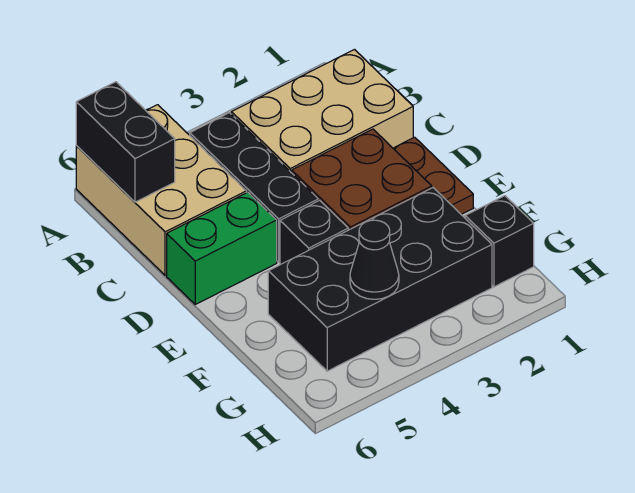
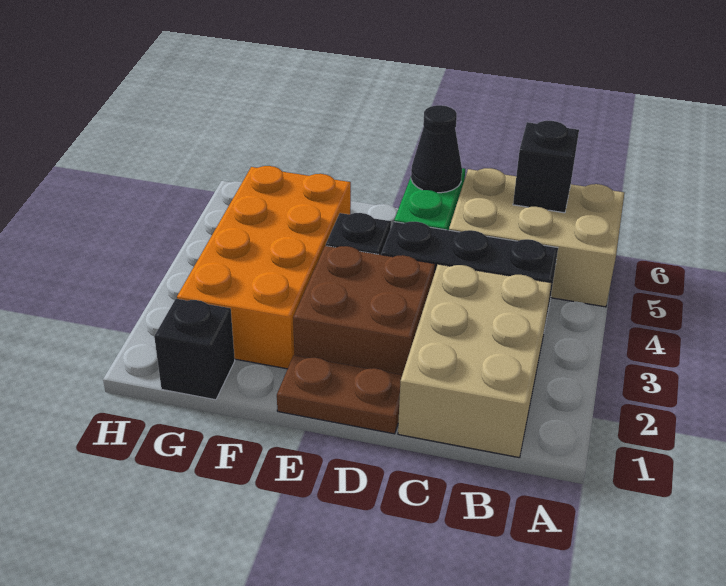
black 1x2 brick [76,82,175,202] -> black 1x1 brick [513,121,579,213]
black 2x4 brick [268,188,492,371] -> orange 2x4 brick [177,166,351,369]
black 1x1 cone [350,220,399,299] -> black 1x1 cone moved to [411,105,462,193]

